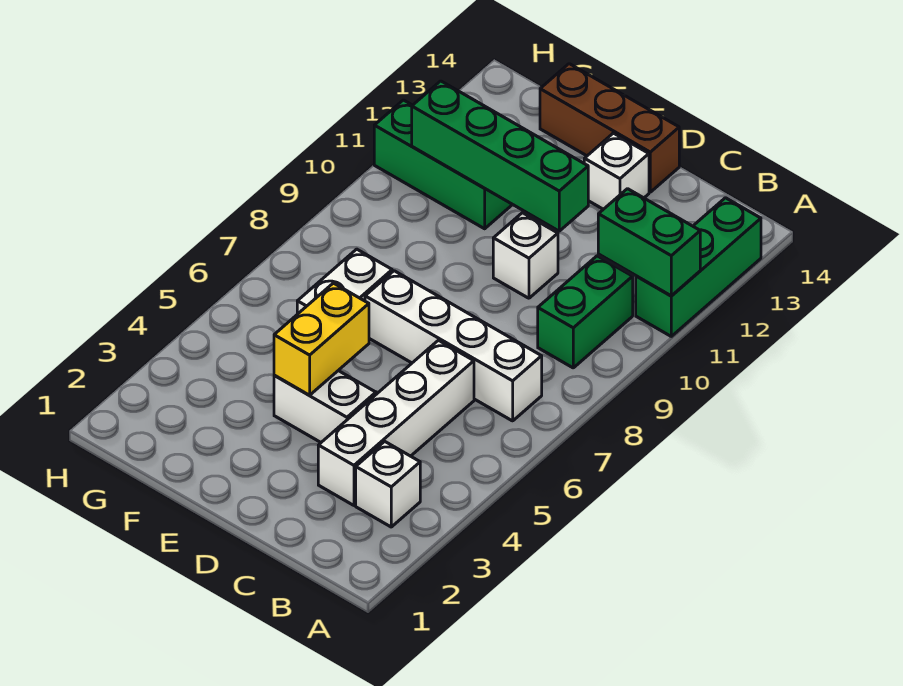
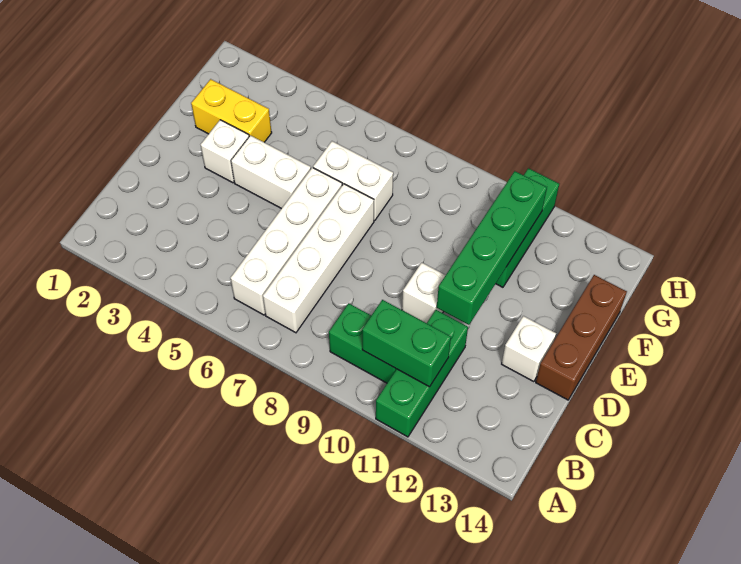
green 1x3 brick [636,198,761,336] -> green 1x3 brick turned to [376,310,468,437]
green 1x2 brick [598,189,700,296] -> green 1x2 brick turned to [362,300,451,387]
white 1x1 brick [356,441,420,527] -> white 1x1 brick moved to [201,120,249,183]
white 1x4 brick [318,340,474,505] -> white 1x4 brick turned to [230,168,342,315]
white 1x2 brick [274,371,376,442] -> white 1x2 brick turned to [231,135,311,209]
yellow 1x2 brick [274,283,369,395] -> yellow 1x2 brick moved to [191,79,272,142]

